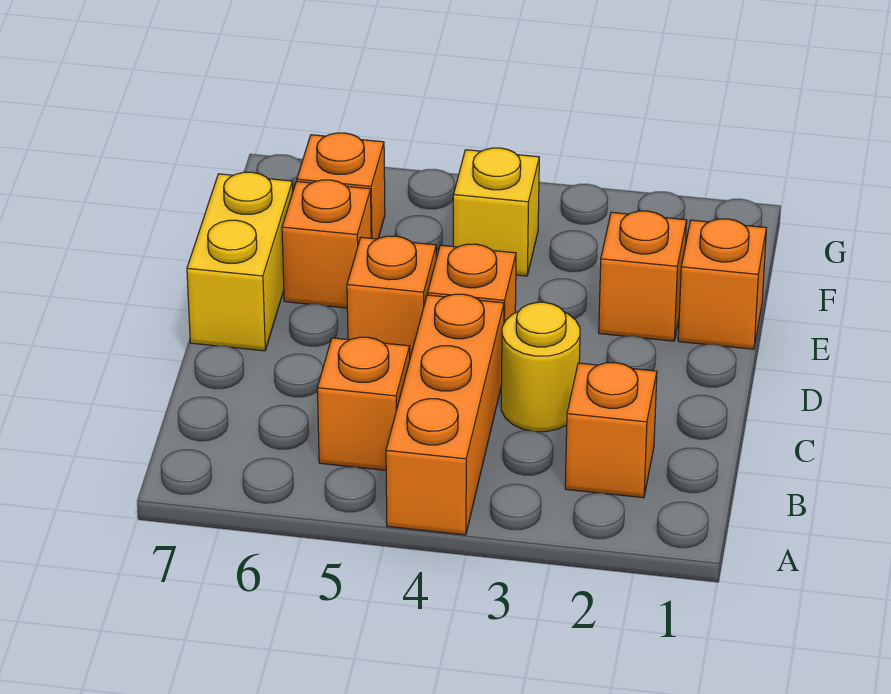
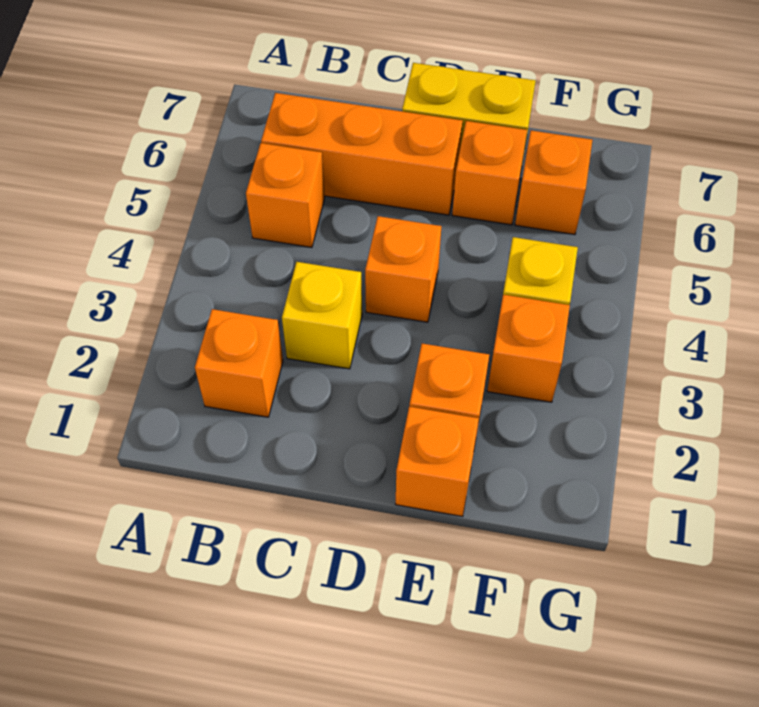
orange 1x3 brick [386,294,504,535] -> orange 1x3 brick moved to [261,93,463,215]
yellow 1x1 round brick [501,302,580,432] -> yellow 1x1 brick [282,262,362,369]
orange 1x1 brick [347,236,436,357] -> orange 1x1 brick moved to [487,295,570,402]

